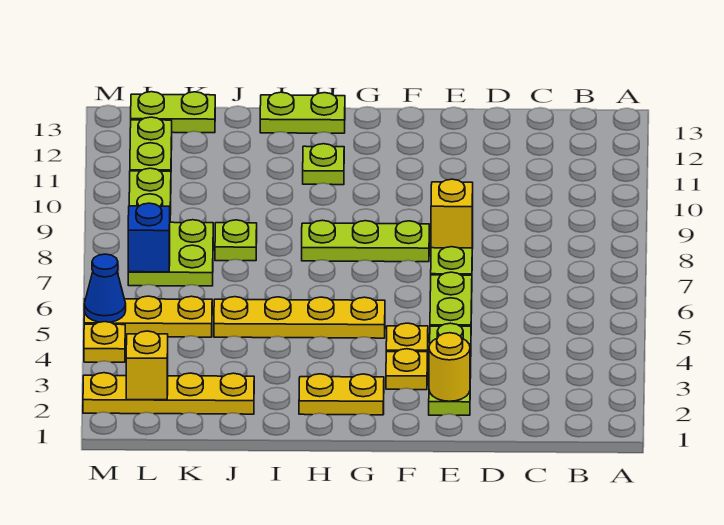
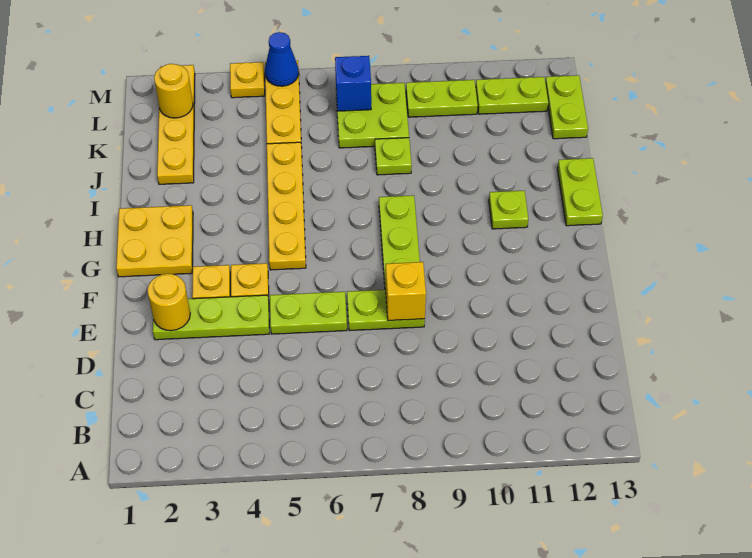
yellow 1x2 plate [299,374,384,415] -> yellow 2x2 plate [116,205,193,277]
yellow 1x1 brick [126,331,168,400] -> yellow 1x1 round brick [154,64,193,118]

